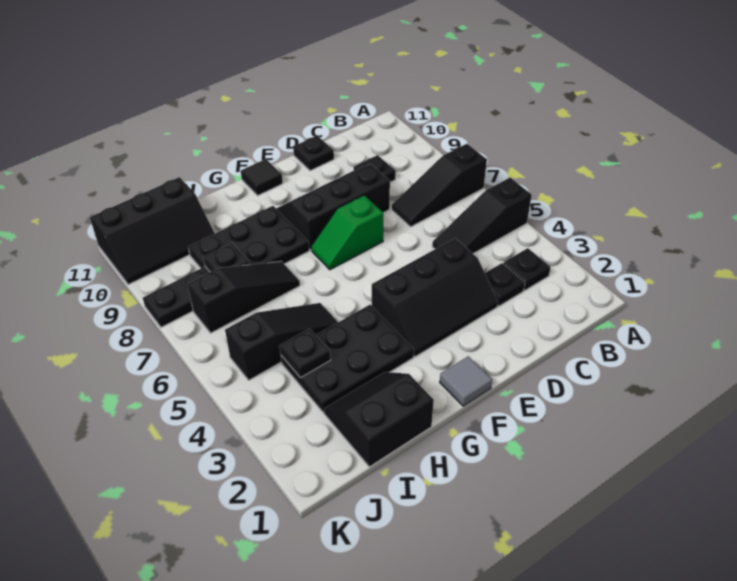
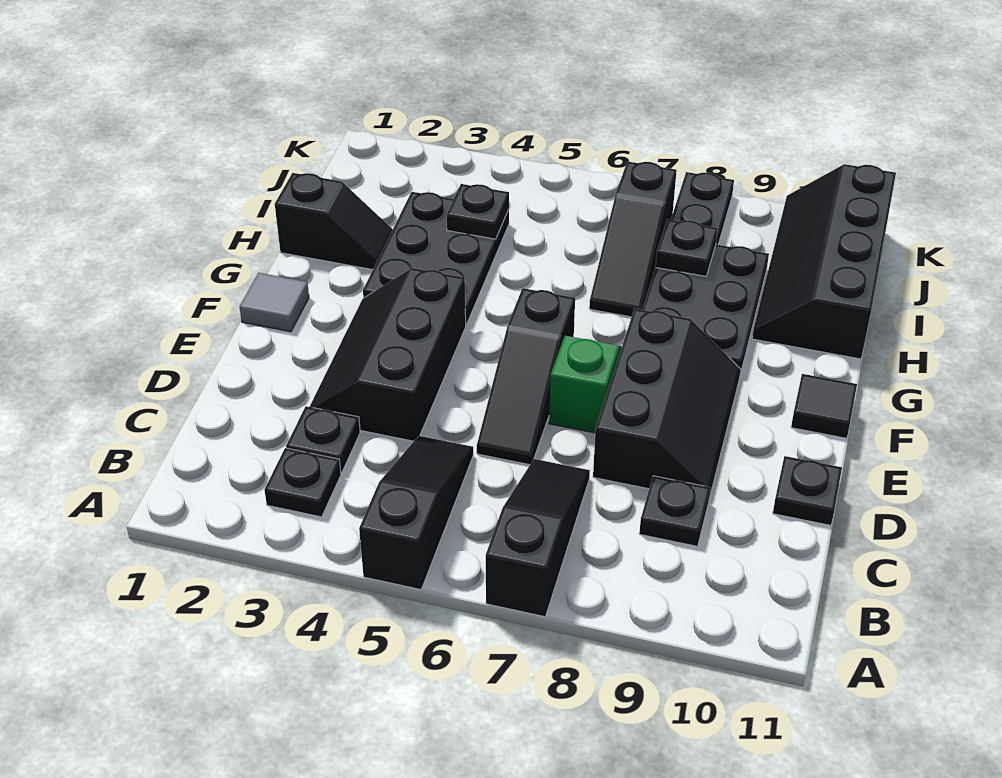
black 2x2 slope [324,372,434,467] -> black 1x2 slope [275,173,393,270]
black 1x3 slope [225,303,338,380] -> black 1x3 slope moved to [477,288,575,465]
black 2x3 slope [90,177,215,285] -> black 2x4 slope [752,164,896,359]

